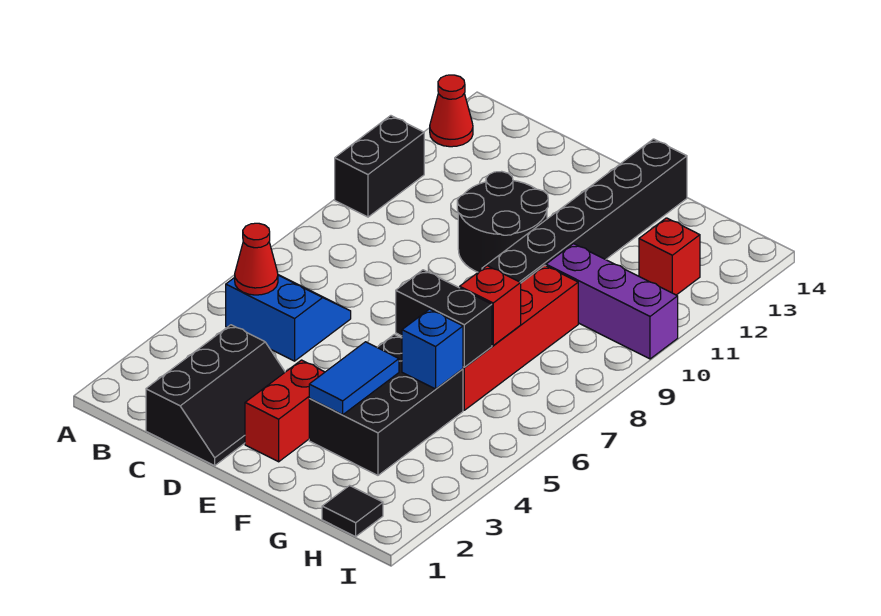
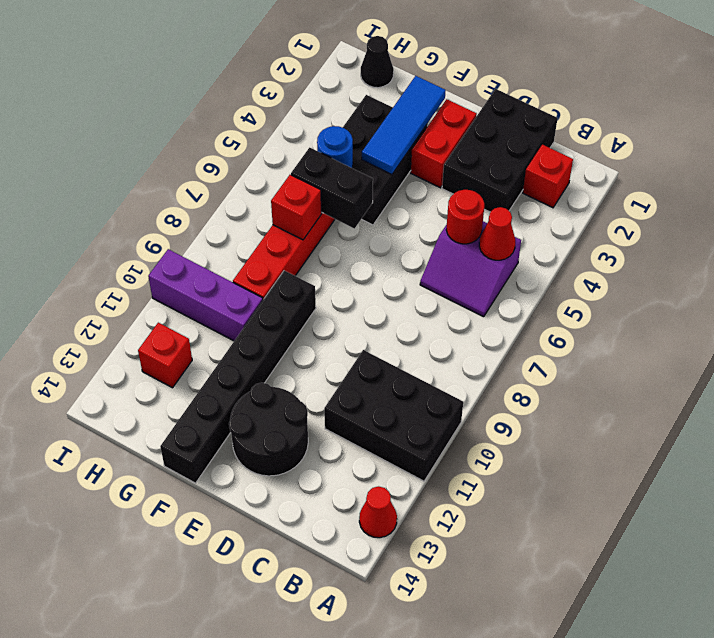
black 1x2 brick [335,116,424,217] -> black 2x3 brick [324,350,463,481]
none -> red 1x1 brick [523,145,573,208]
blue 2x2 slope [226,275,351,361] -> purple 2x2 slope [420,221,521,317]
black 2x3 slope [146,325,285,466] -> black 2x3 brick [442,89,558,212]
none -> red 1x1 round brick [446,190,484,244]
black 2x2 round brick [457,171,548,272] -> black 2x2 round brick moved to [229,383,308,476]
blue 1x2 tile [309,342,399,415] -> blue 1x3 tile [362,76,446,174]
blue 1x1 brick [402,309,463,389] -> blue 1x1 round brick [317,126,353,168]
black 1x1 tile [322,486,383,537] -> black 1x1 cone [361,36,394,88]

